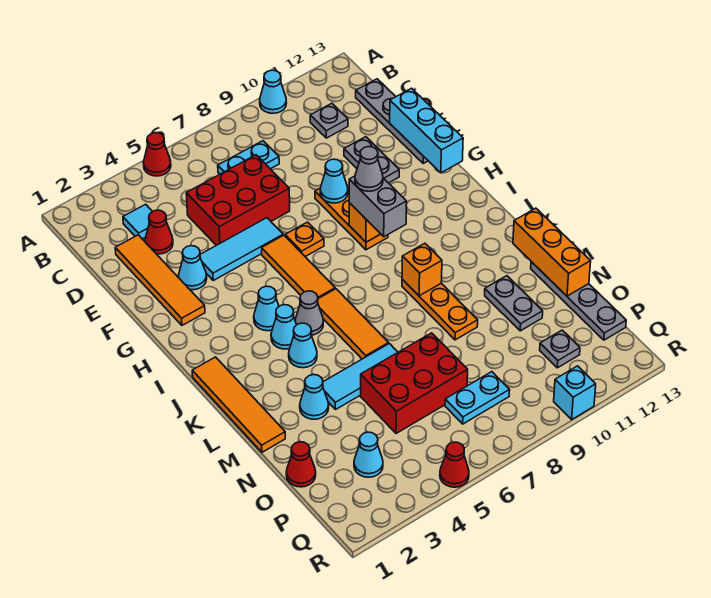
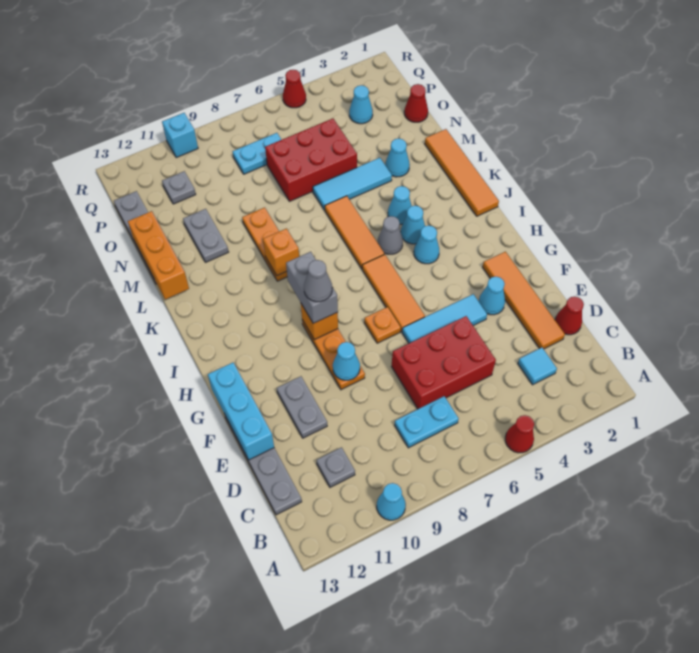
red 1x1 cone [145,210,173,254] -> red 1x1 cone moved to [555,296,584,335]

